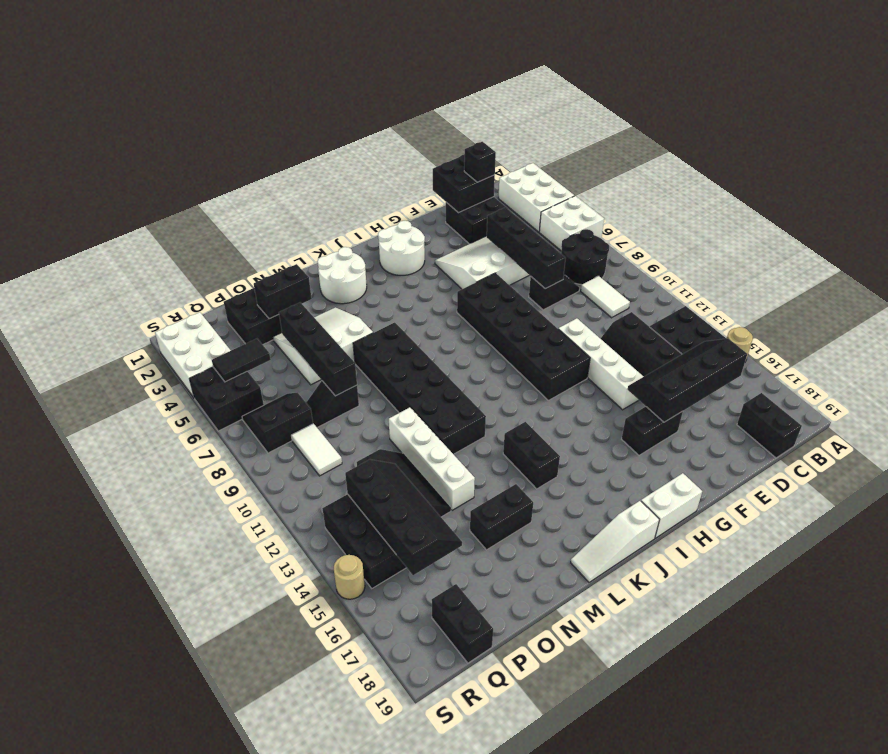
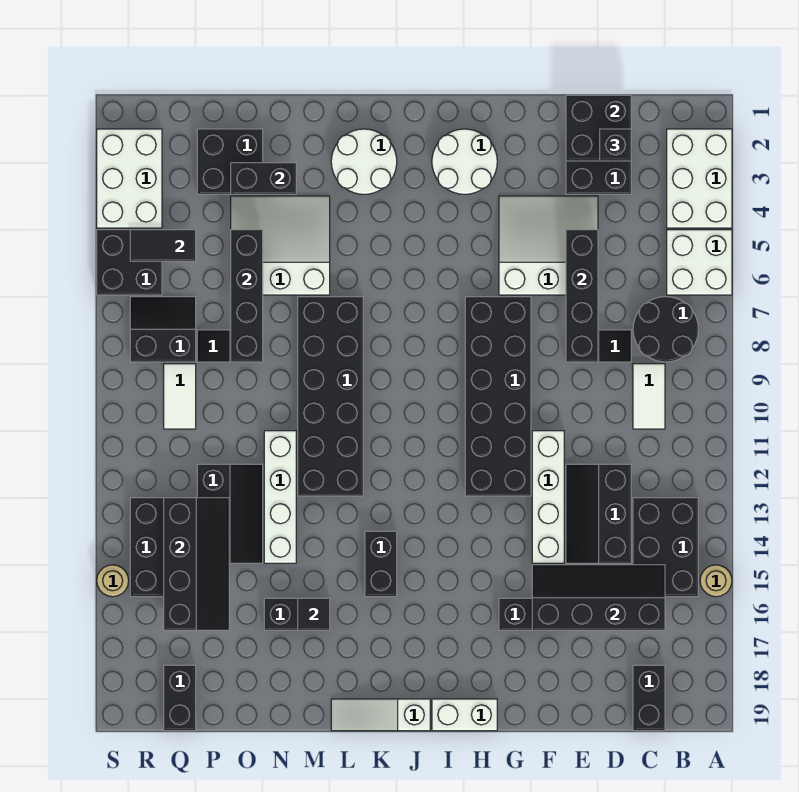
none -> black 1x1 tile [298,598,330,630]

